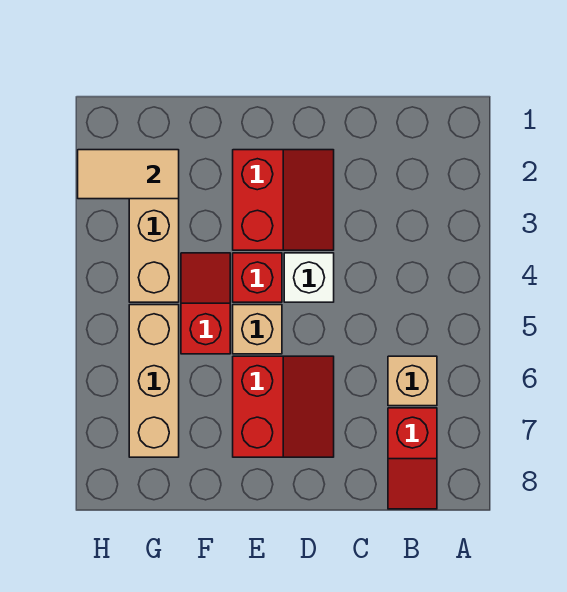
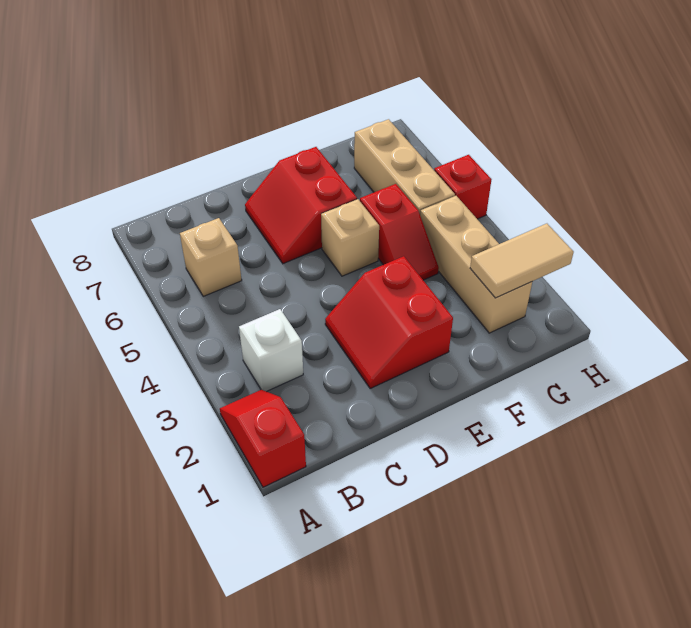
red 1x2 slope [388,408,437,509] -> red 1x2 slope moved to [220,390,306,487]
white 1x1 brick [284,253,334,302] -> white 1x1 brick moved to [239,309,303,392]
red 1x1 brick [233,253,282,302] -> red 1x1 brick moved to [434,155,491,219]

